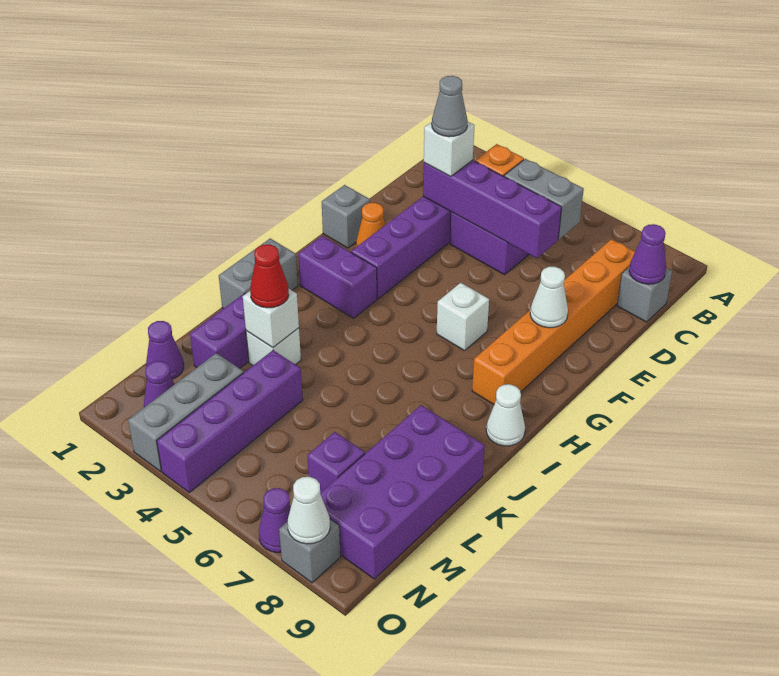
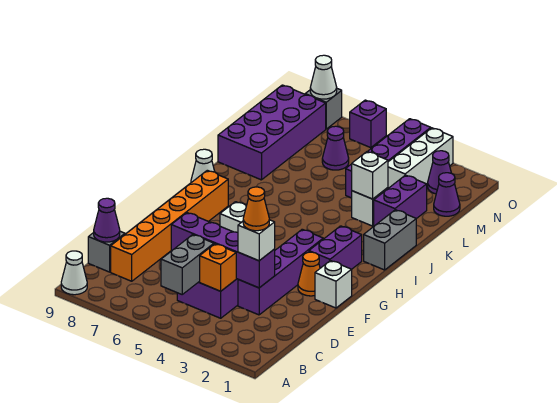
grey 1x2 brick [504,159,584,239] -> grey 1x2 brick turned to [161,235,214,294]
grey 1x1 cone [432,76,468,137] -> orange 1x1 cone [243,187,269,231]
grey 1x1 brick [322,185,370,248] -> white 1x1 brick [315,261,352,308]
white 1x1 cone [530,267,568,328] -> white 1x1 cone moved to [61,251,87,295]
purple 1x2 brick [298,236,377,318] -> purple 1x2 brick turned to [309,226,362,269]
red 1x1 cone [250,244,289,308] -> none
grey 1x3 brick [128,353,244,471] -> white 1x3 brick [388,128,453,188]
purple 1x1 brick [307,432,365,493] -> purple 1x1 brick moved to [350,100,386,148]
purple 1x1 cone [259,488,291,553] -> purple 1x1 cone moved to [322,126,349,170]

